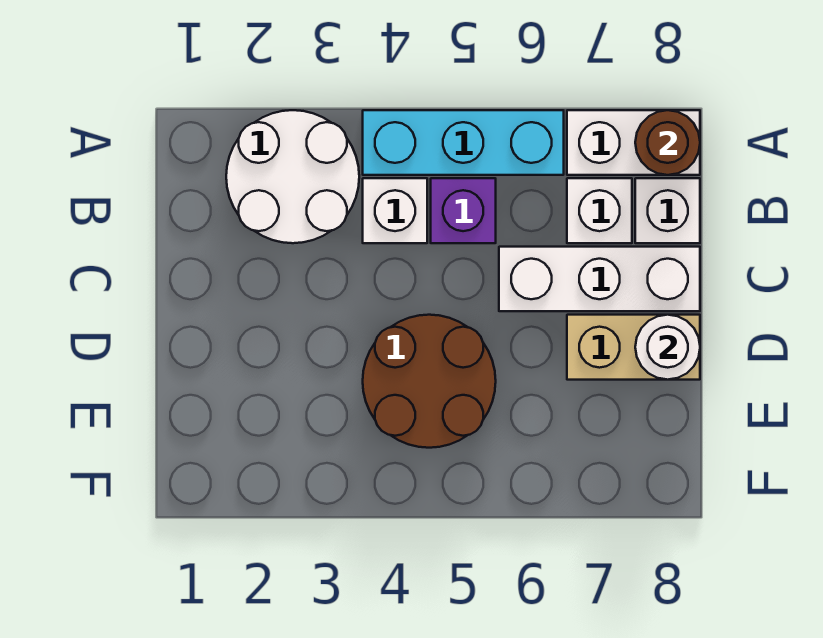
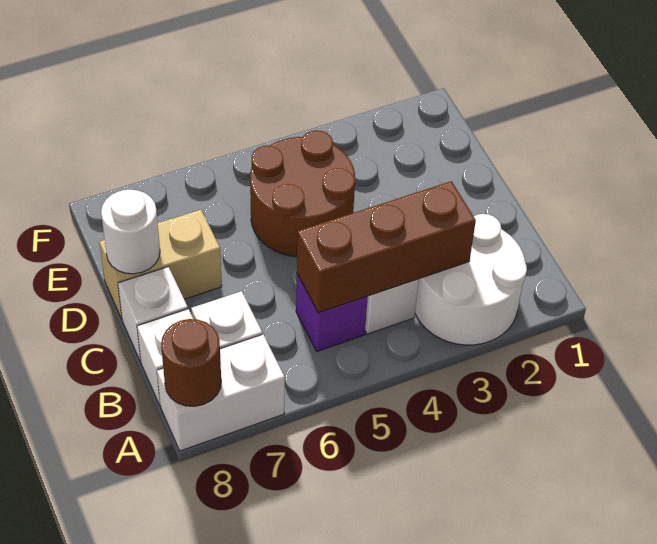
cyan 1x3 brick [363,110,564,175] -> none
none -> brown 1x3 brick [297,181,476,313]
white 1x3 brick [499,247,700,311] -> white 1x1 brick [118,267,188,362]

